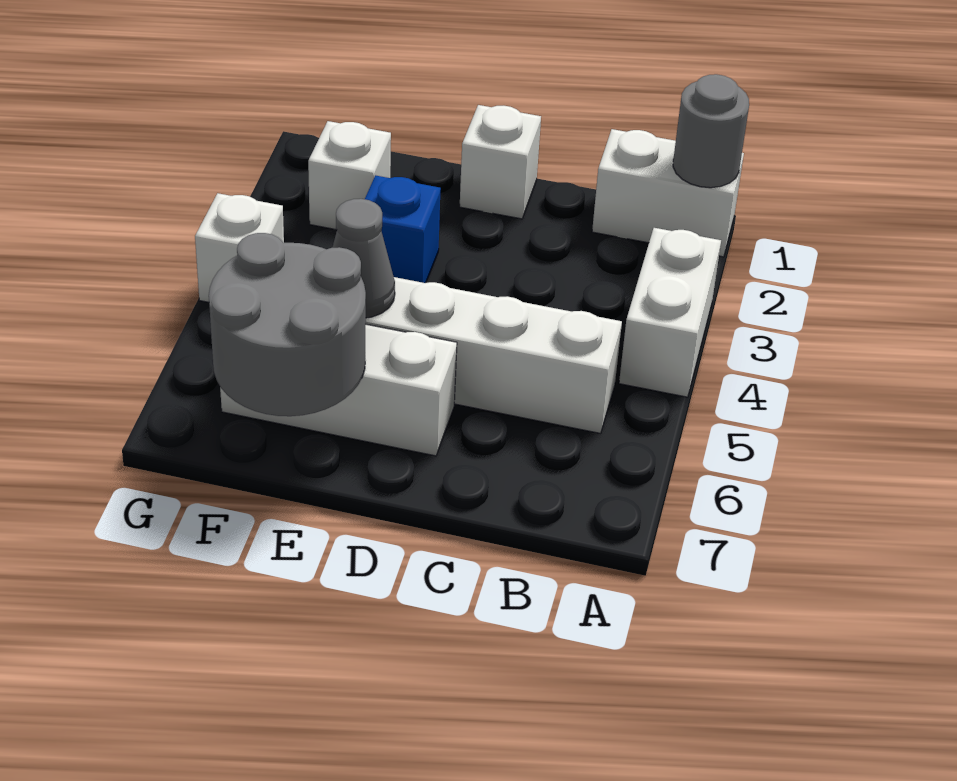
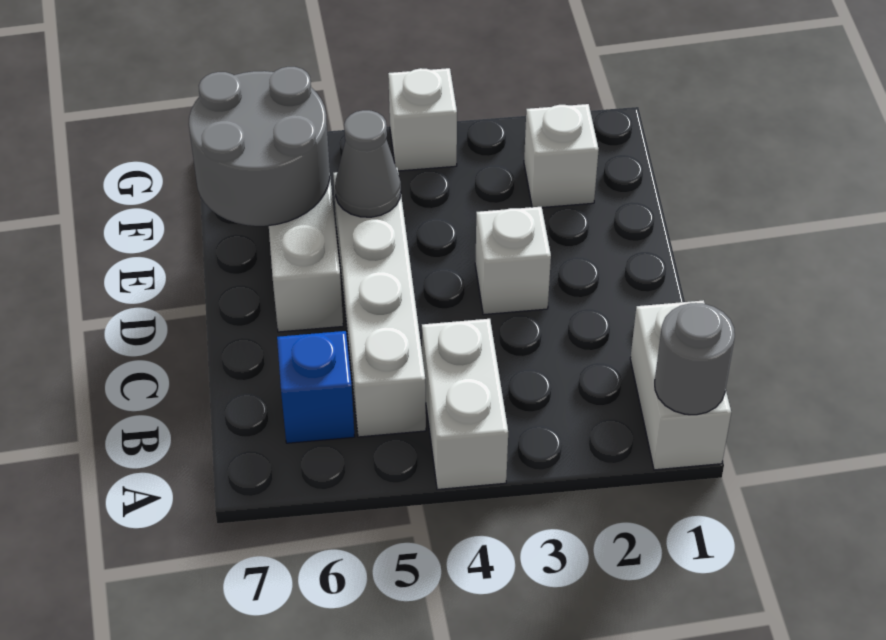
white 1x2 brick [619,228,721,397] -> white 1x2 brick turned to [422,319,508,490]
white 1x1 brick [460,105,541,219] -> white 1x1 brick moved to [475,207,551,315]
blue 1x1 brick [365,175,441,283] -> blue 1x1 brick moved to [277,331,355,443]

